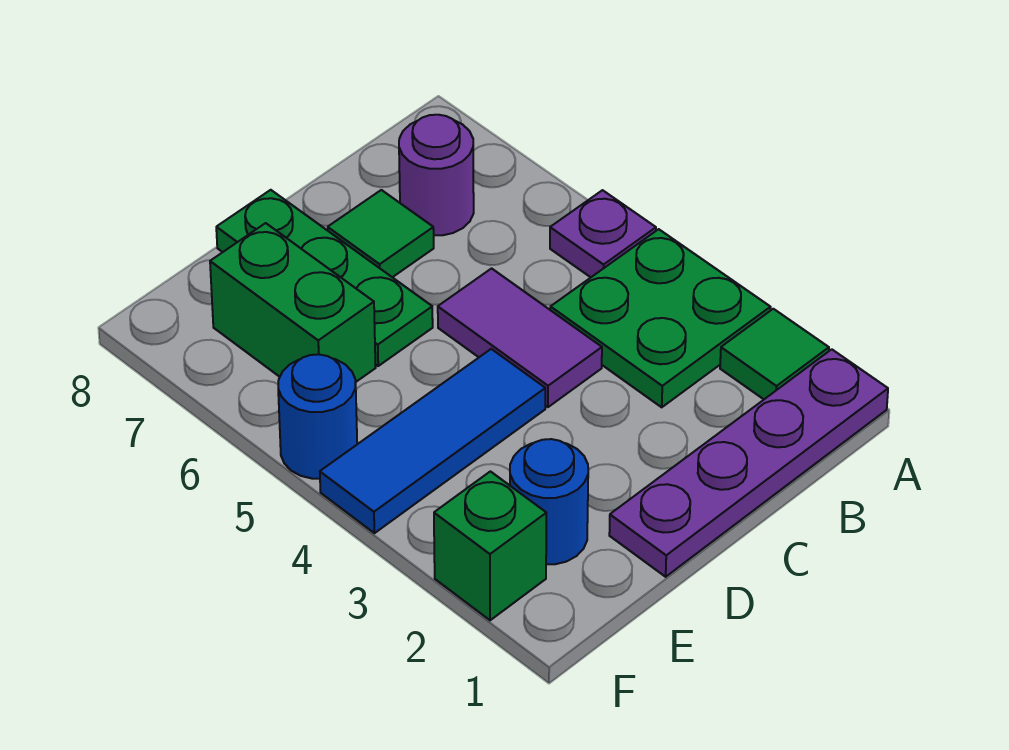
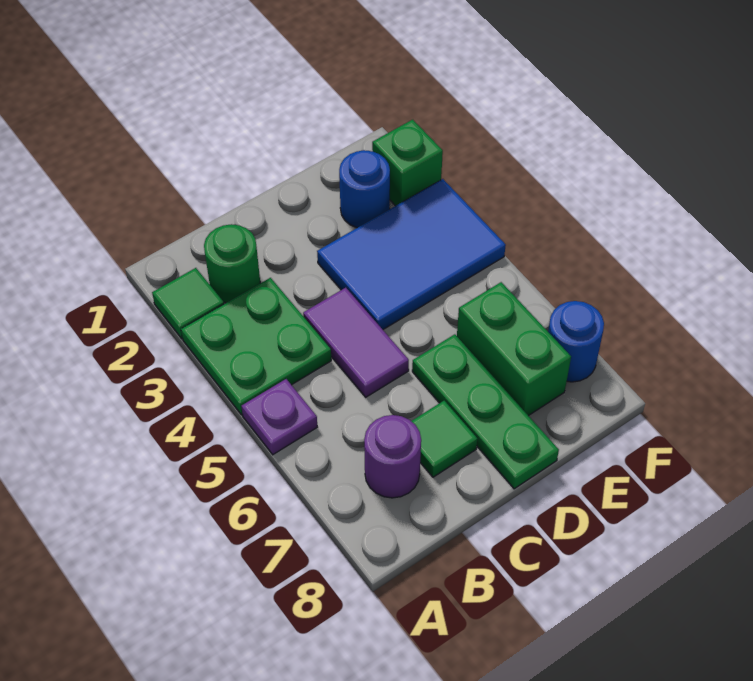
purple 1x4 plate [609,349,888,577] -> none
none -> green 1x1 round brick [204,224,260,303]
blue 1x3 tile [320,349,545,533] -> blue 2x3 tile [317,179,506,329]
blue 1x1 round brick [278,354,357,479] -> blue 1x1 round brick moved to [548,301,604,382]

